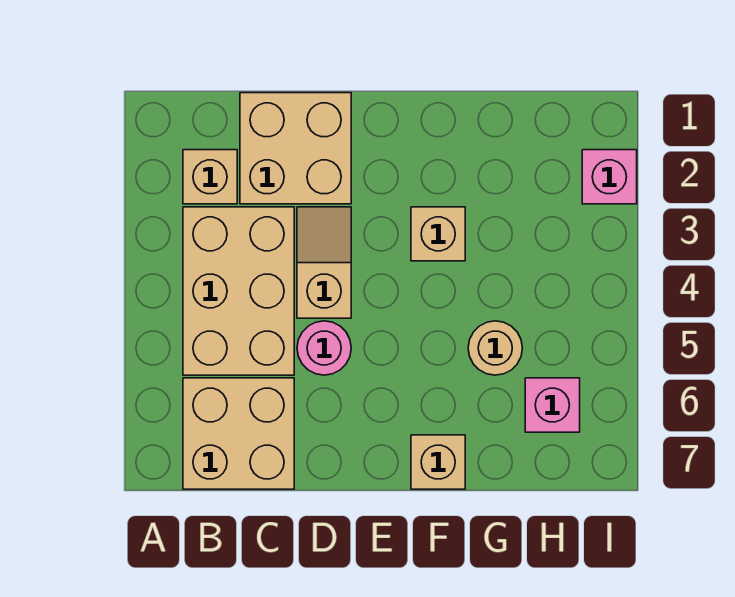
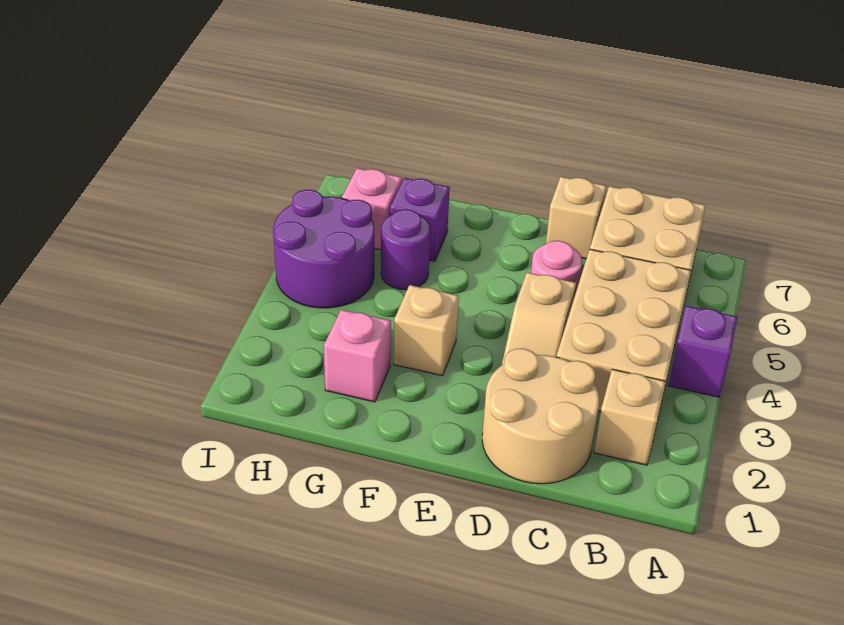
none -> purple 1x1 brick [668,306,737,397]
tan 2x2 brick [240,93,351,204] -> tan 2x2 round brick [482,348,599,484]
tan 1x1 brick [411,435,465,489] -> tan 1x1 brick moved to [546,177,606,259]
tan 1x1 round brick [468,321,522,375] -> purple 1x1 round brick [381,210,430,290]
none -> purple 1x1 brick [390,178,450,261]
none -> purple 2x2 round brick [273,190,374,308]
pink 1x1 brick [582,150,637,204] -> pink 1x1 brick moved to [324,310,391,402]

